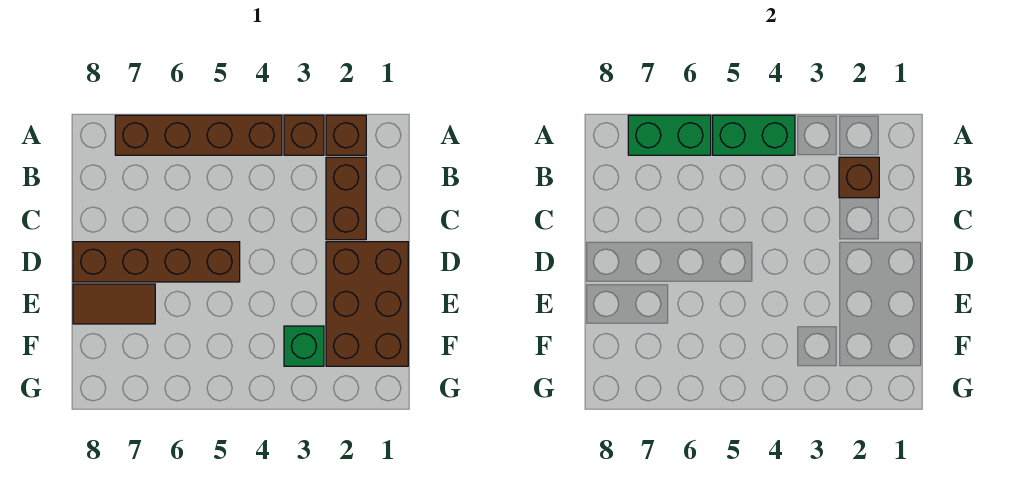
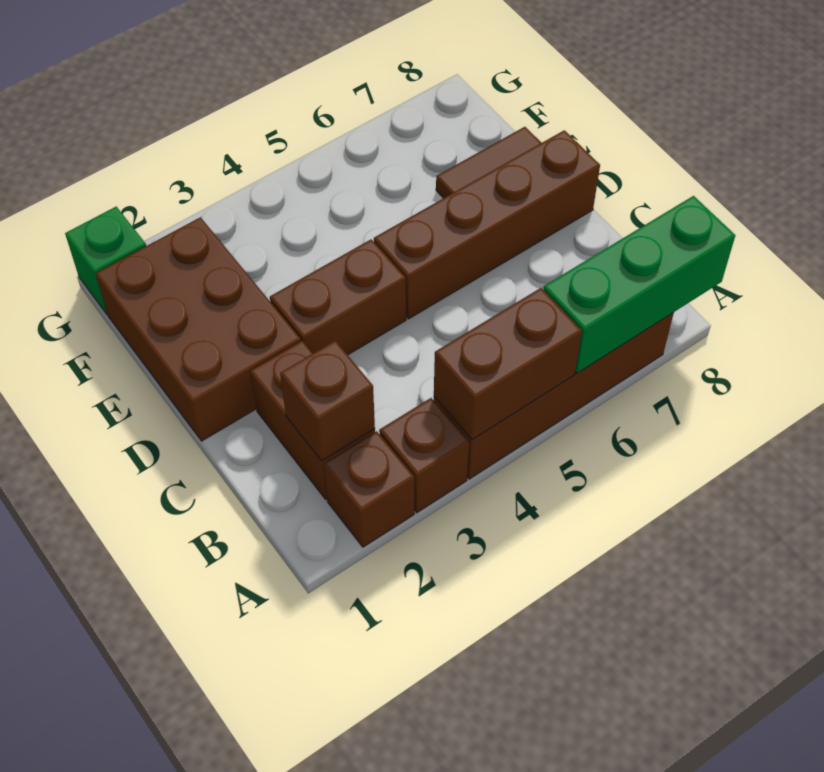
green 1x2 brick [713,115,795,155] -> brown 1x2 brick [434,288,582,440]
green 1x2 brick [628,115,711,155] -> green 1x3 brick [543,196,735,373]
none -> brown 1x2 brick [270,239,406,355]
green 1x1 brick [284,326,324,366] -> green 1x1 brick moved to [65,207,146,314]

